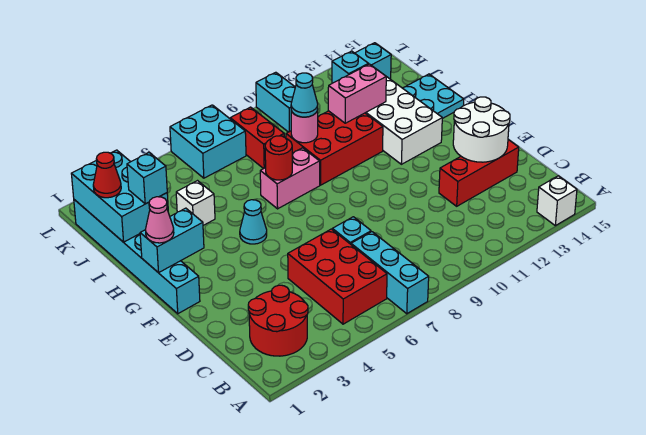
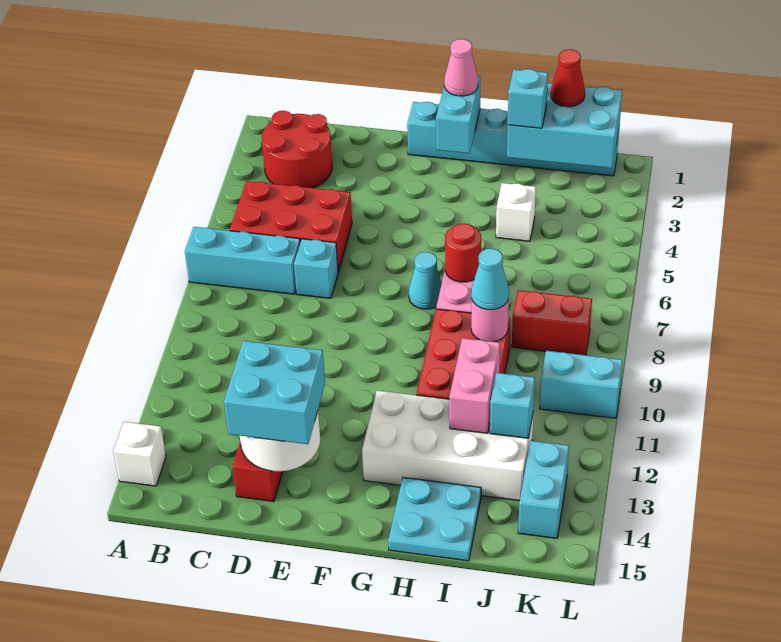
cyan 1x1 cone [240,200,267,244] -> cyan 1x1 cone moved to [409,252,442,309]
cyan 2x2 brick [170,105,246,178] -> cyan 2x2 brick moved to [224,341,325,444]

